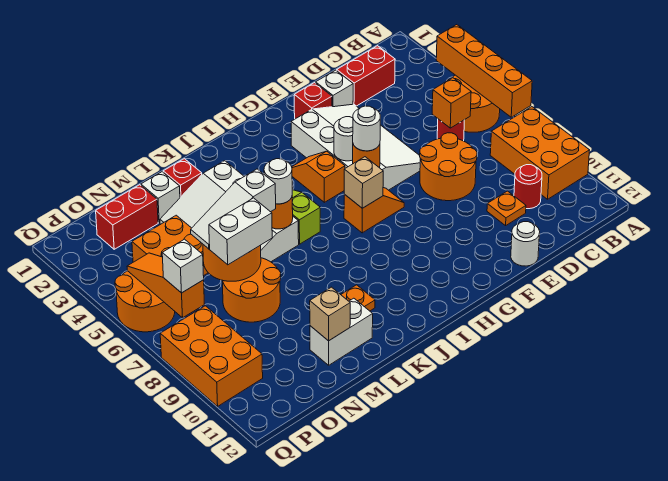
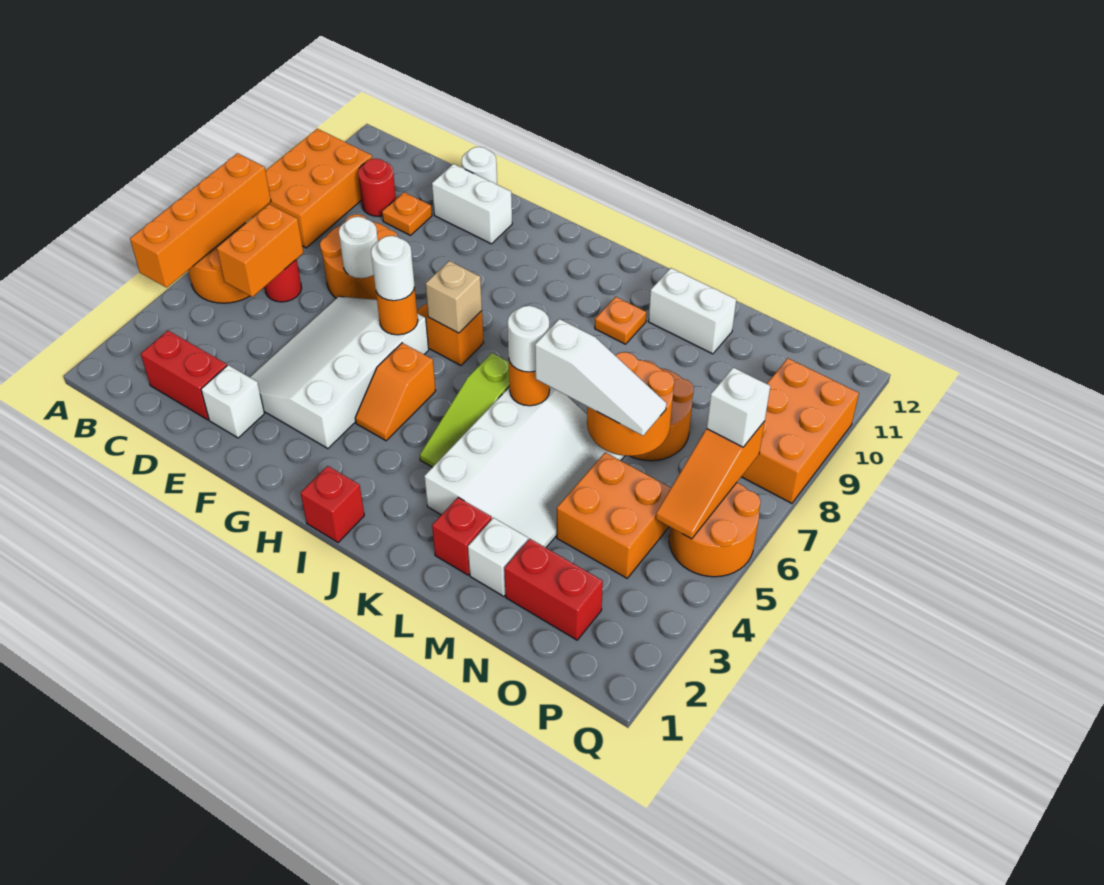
orange 1x1 brick [432,78,471,128] -> orange 1x2 brick [217,204,303,297]
red 1x1 brick [294,83,332,119] -> red 1x1 brick moved to [301,466,364,543]
white 1x1 round brick [334,117,353,161] -> white 1x1 round brick moved to [339,217,378,278]
white 1x2 brick [209,198,272,265] -> white 1x2 brick moved to [432,164,512,244]
tan 1x1 brick [310,287,350,341] -> none

